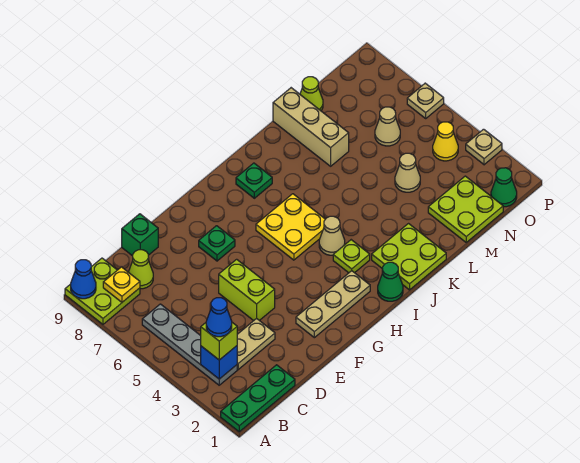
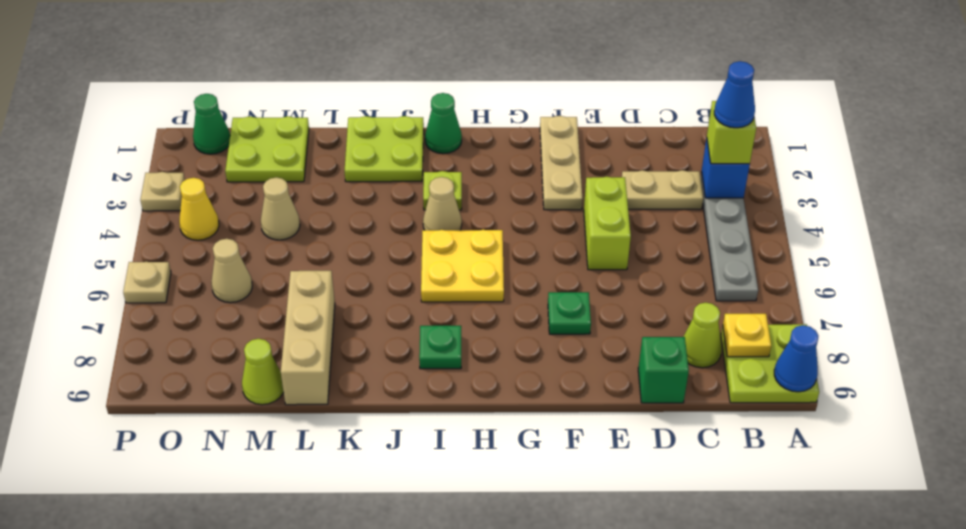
green 1x3 plate [221,365,295,432] -> none
tan 1x3 plate [296,271,370,338] -> tan 1x3 plate turned to [540,116,582,210]

